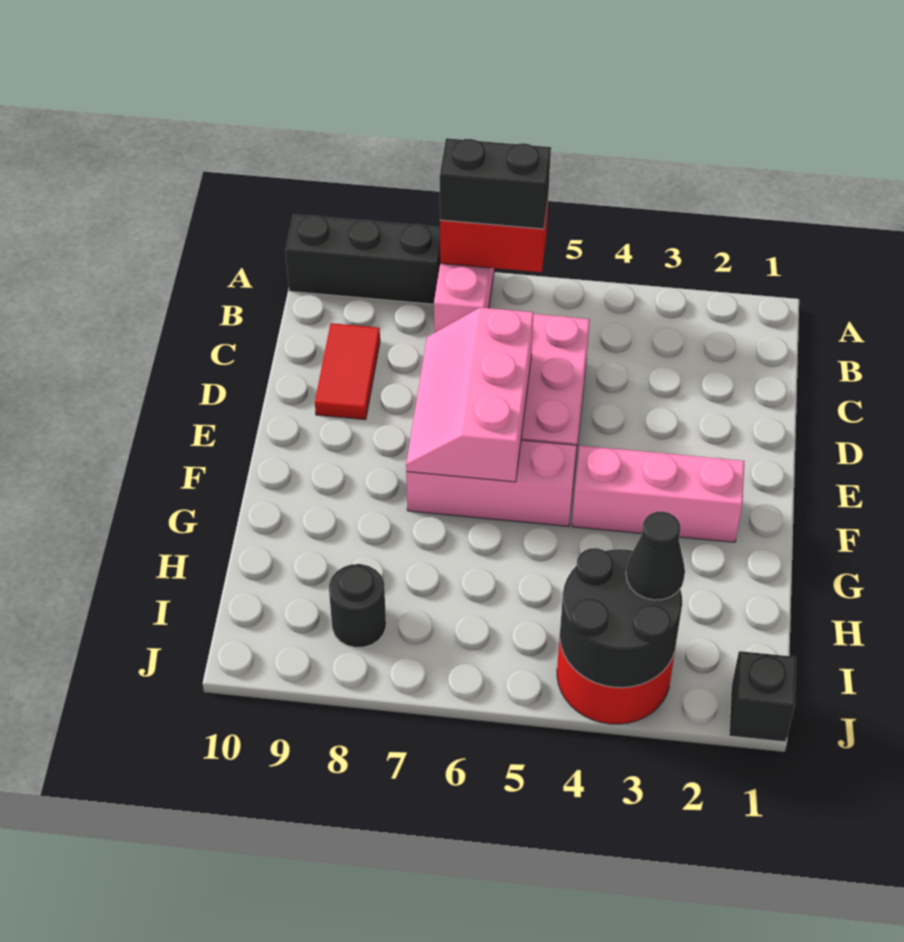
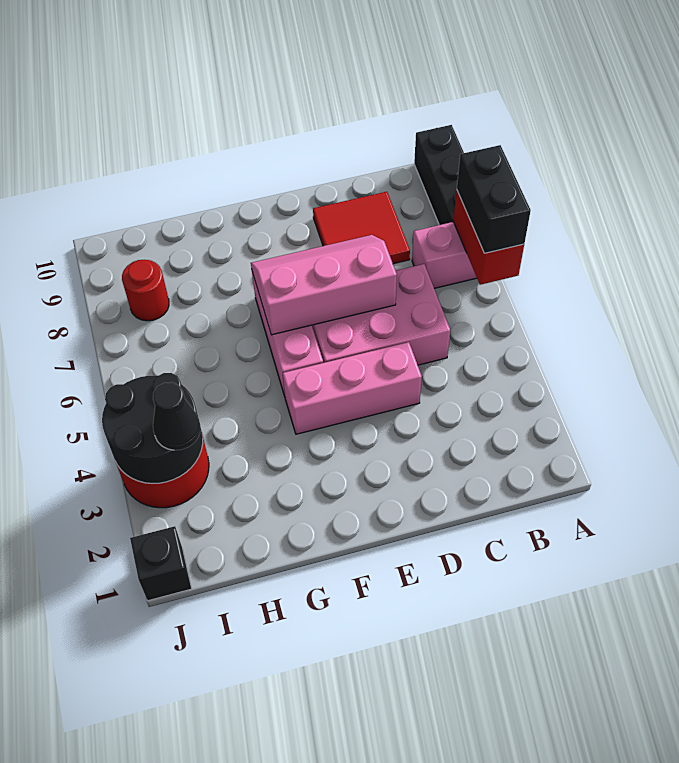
red 1x2 tile [315,323,380,420] -> red 2x2 tile [313,192,410,264]
pink 1x3 brick [572,446,744,542] -> pink 1x3 brick turned to [283,342,422,434]
black 1x1 round brick [329,564,386,648] -> red 1x1 round brick [122,260,169,321]

